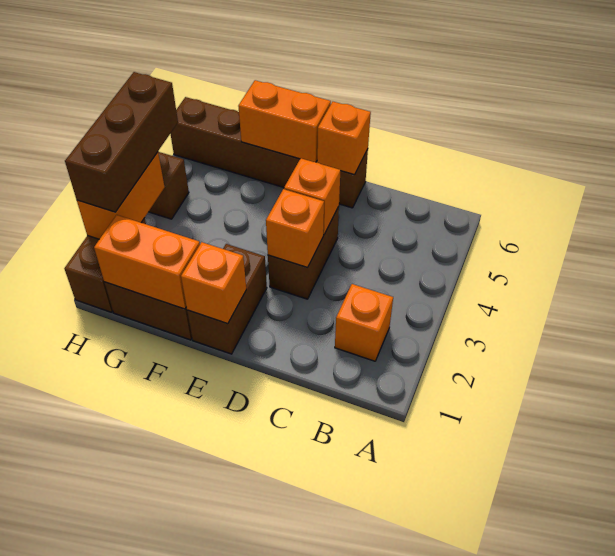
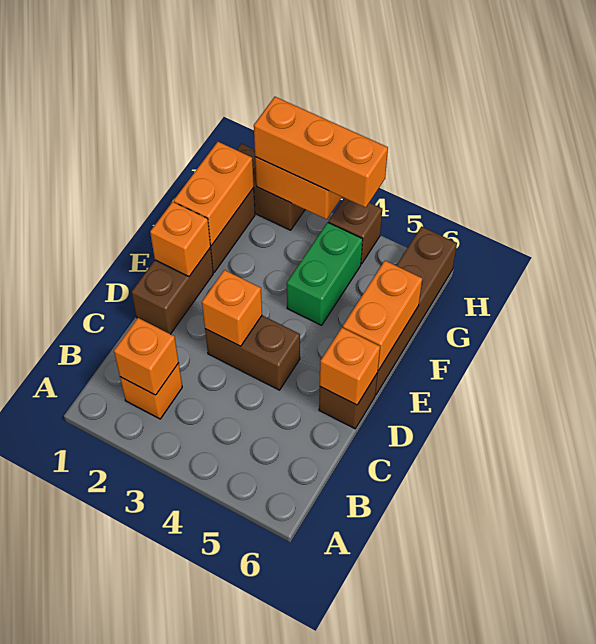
orange 1x1 brick [284,158,340,235] -> orange 1x1 brick moved to [114,318,179,395]
brown 1x2 brick [187,244,267,354] -> brown 1x2 brick turned to [132,248,213,334]
none -> green 1x2 brick [287,222,363,325]
brown 1x3 brick [65,72,178,212] -> orange 1x3 brick [254,97,388,207]

